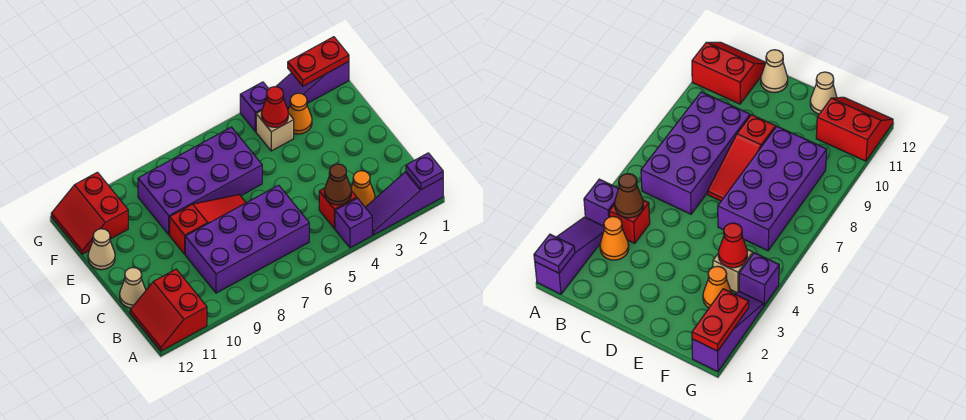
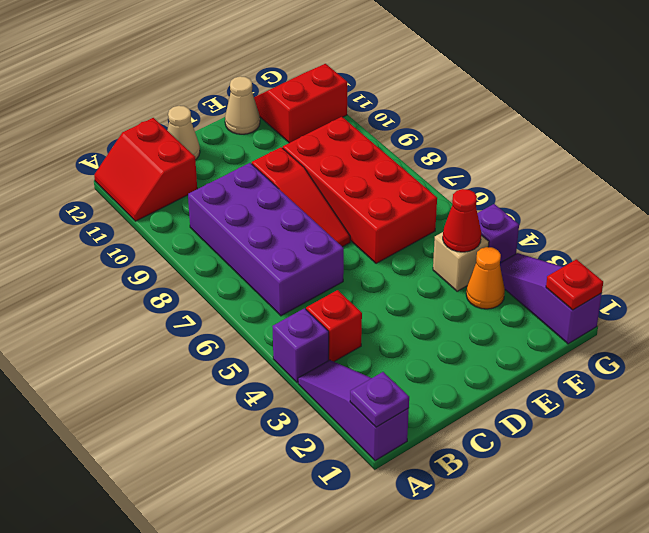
red 2x2 slope [130,269,207,351] -> red 2x2 slope turned to [94,118,197,221]
orange 1x1 cone [351,171,375,207] -> none
brown 1x1 cone [324,164,351,205] -> none
purple 2x4 brick [138,127,262,235] -> red 2x4 brick [283,117,437,263]
red 1x2 plate [288,37,349,86] -> red 1x1 plate [546,259,603,310]

